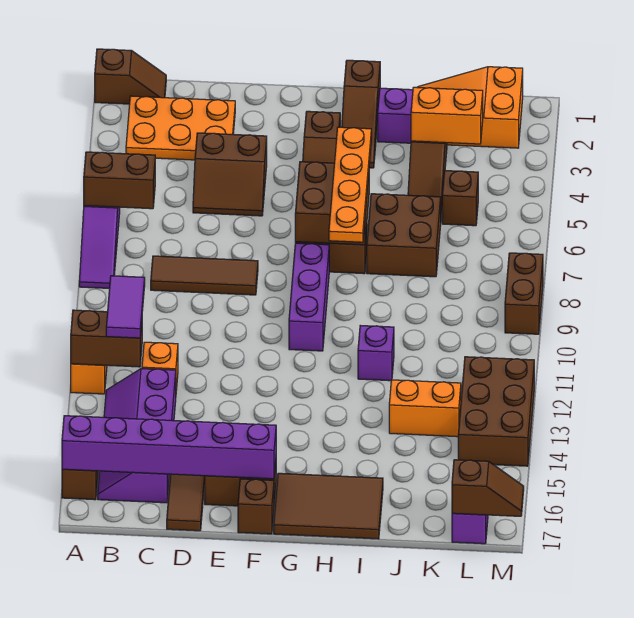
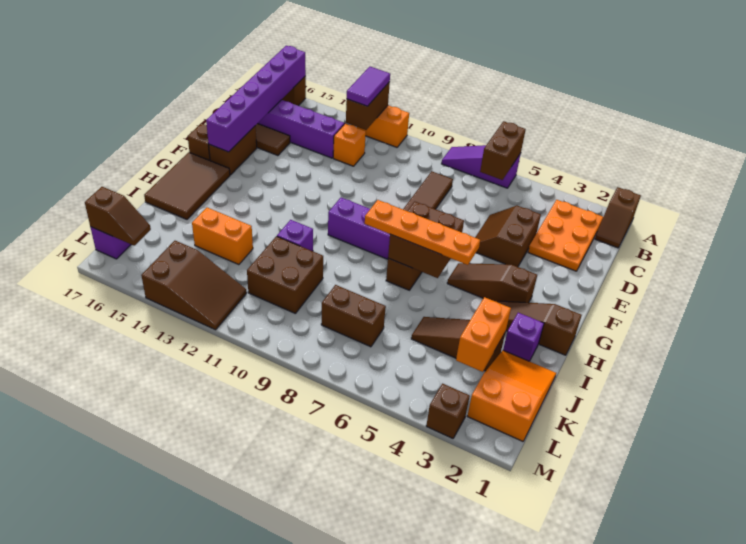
purple 1x2 tile [106,276,145,338] -> purple 1x2 tile turned to [347,67,390,106]
brown 2x2 brick [367,194,441,277] -> brown 2x2 brick moved to [247,236,323,314]
orange 1x2 brick [389,380,461,437] -> orange 1x2 brick turned to [192,208,253,265]
brown 1x1 brick [442,171,478,226] -> brown 1x1 brick moved to [426,384,470,438]
brown 2x3 brick [458,357,534,466] -> brown 2x3 slope [141,241,247,330]
brown 1x2 slope [452,460,524,516] -> brown 1x2 slope turned to [85,187,151,245]
brown 1x2 brick [505,253,543,334] -> brown 1x2 brick moved to [321,285,386,347]

